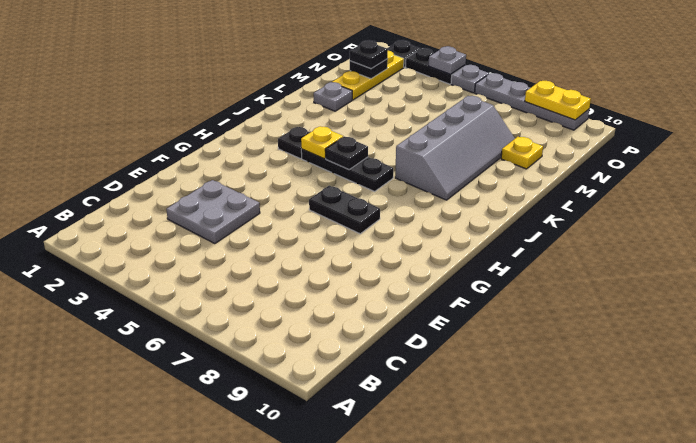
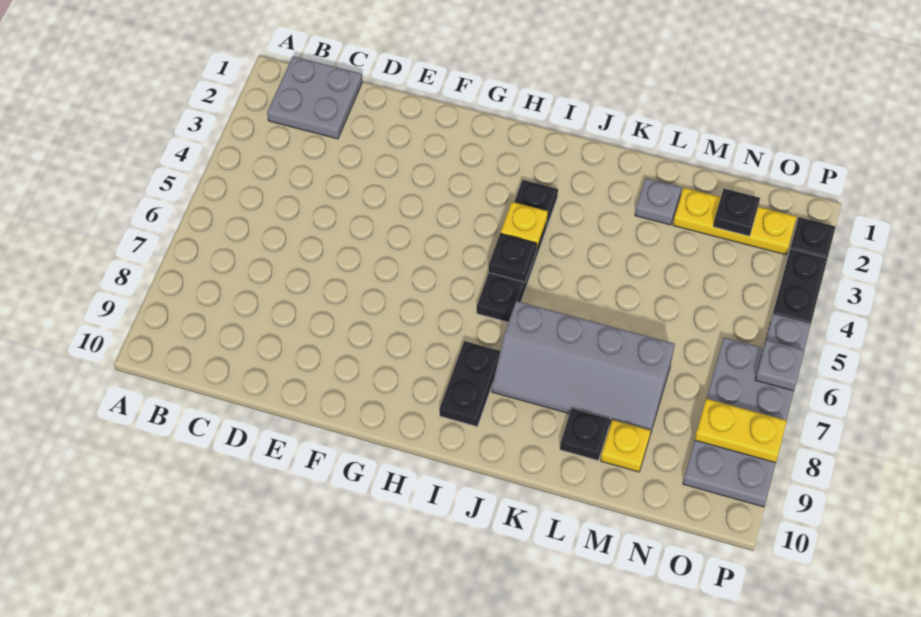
grey 2x2 plate [166,180,260,244] -> grey 2x2 plate moved to [267,56,362,139]
black 1x2 plate [309,186,380,234] -> black 1x2 plate moved to [439,341,500,427]
black 1x1 plate [350,40,388,69] -> black 1x1 plate moved to [560,409,610,460]
grey 1x1 plate [429,46,466,74] -> grey 1x1 plate moved to [755,340,805,391]
grey 1x4 plate [475,73,589,130] -> grey 2x4 plate [683,337,794,507]
yellow 1x2 plate [525,81,591,120] -> yellow 1x2 plate turned to [695,399,787,463]

